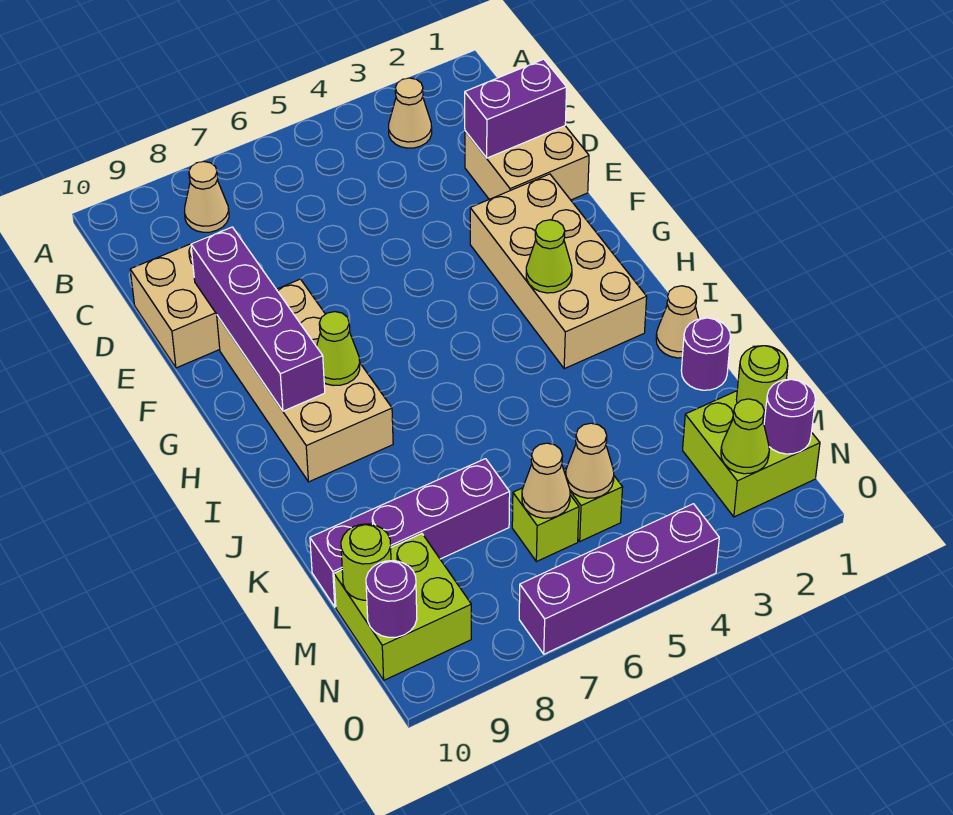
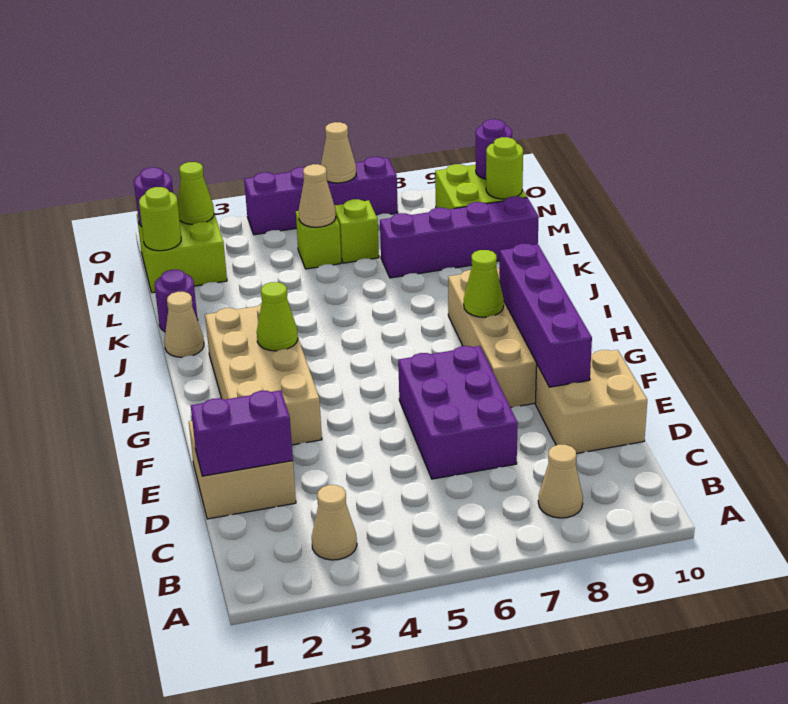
none -> purple 2x3 brick [398,346,518,479]
tan 1x1 cone [522,443,570,518] -> tan 1x1 cone moved to [321,122,356,183]

